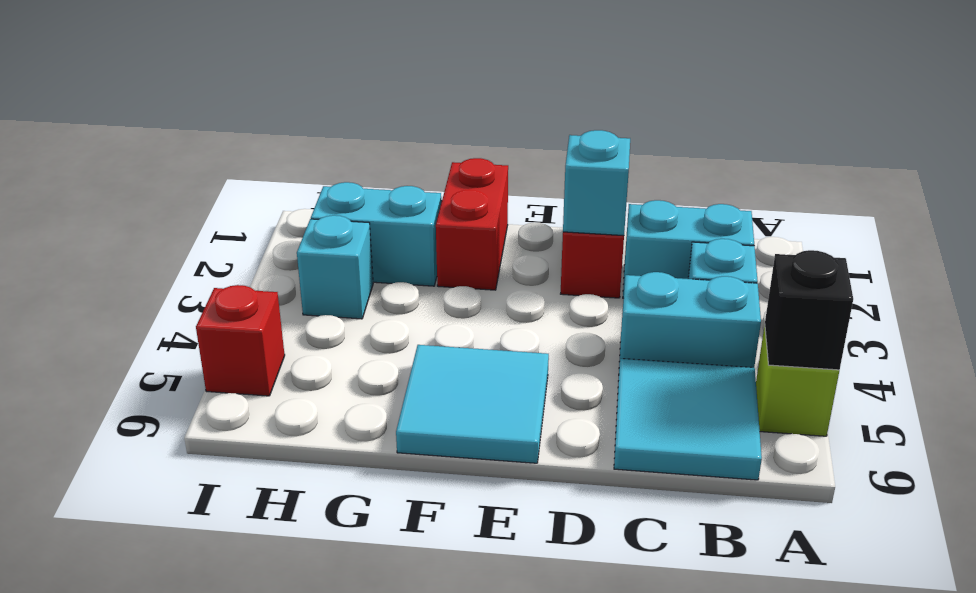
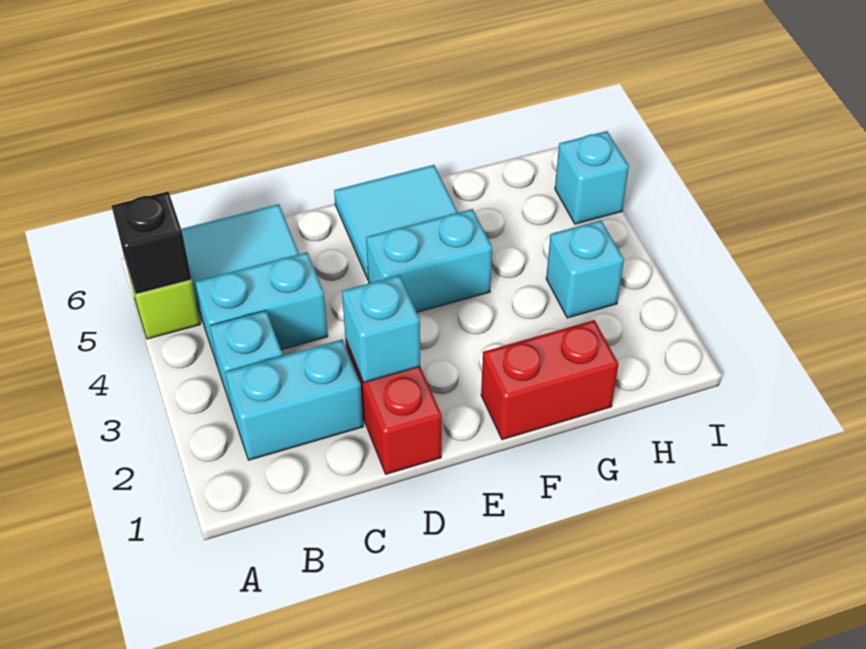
red 1x2 brick [436,158,508,290] -> red 1x2 brick turned to [481,320,618,440]
cyan 1x2 brick [311,182,441,286] -> cyan 1x2 brick moved to [366,209,492,312]
red 1x1 brick [196,285,285,396] -> cyan 1x1 brick [555,131,629,224]

